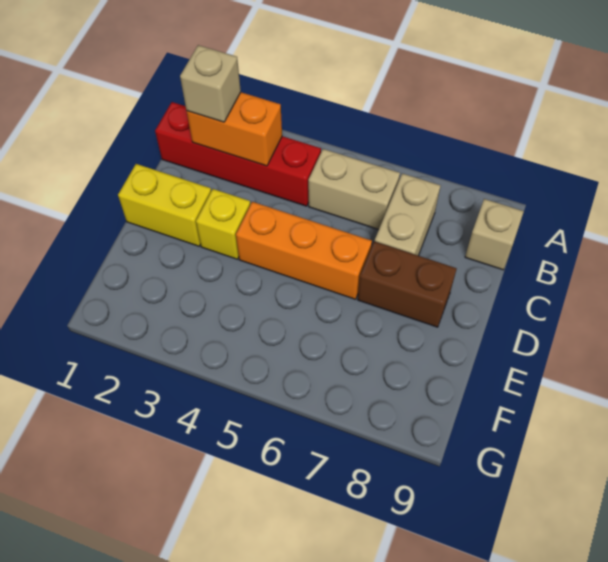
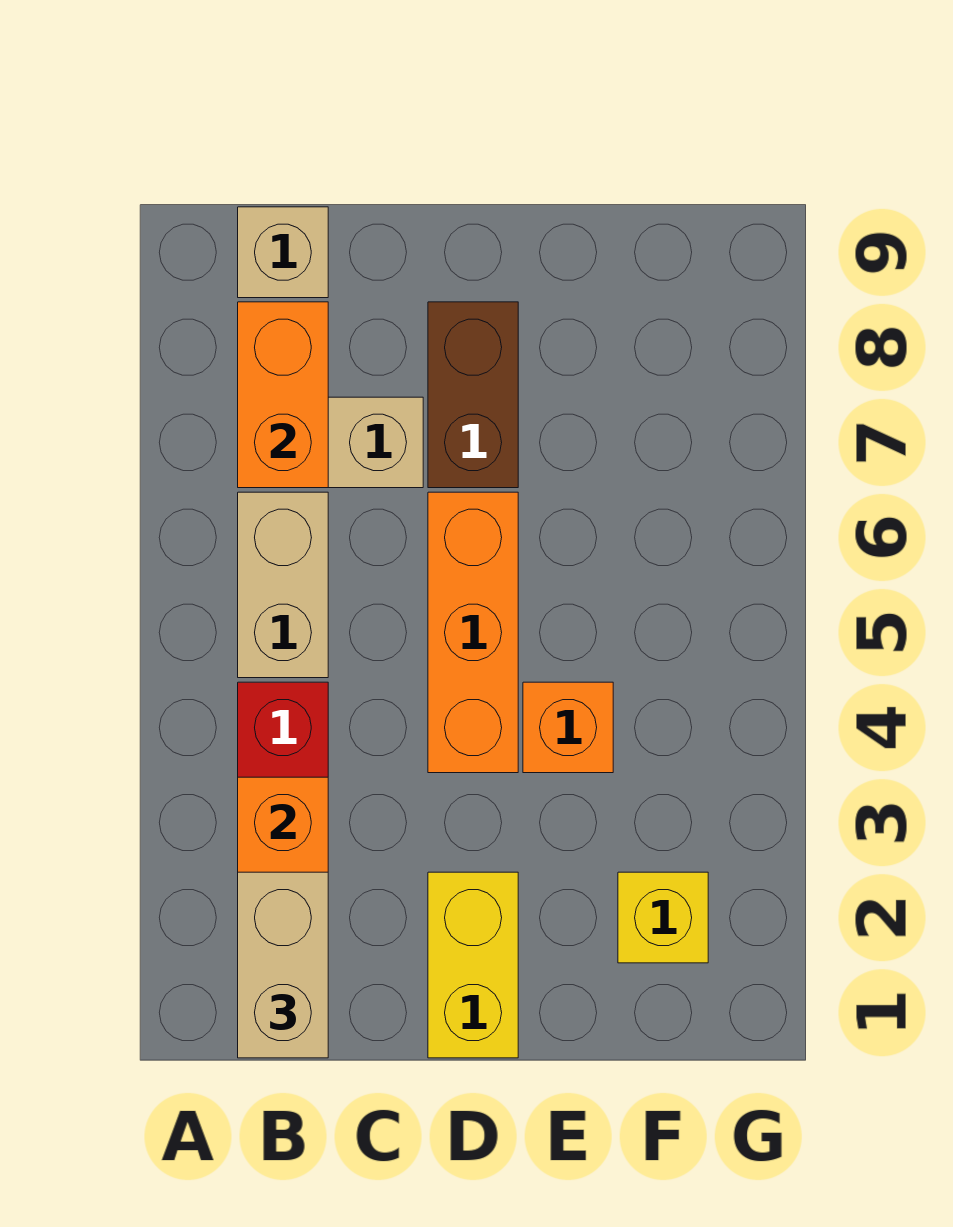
tan 1x1 brick [180,45,241,122] -> tan 1x2 brick [238,872,328,1058]
none -> orange 1x2 brick [238,302,328,488]
yellow 1x1 brick [196,189,250,259] -> yellow 1x1 brick moved to [618,872,708,963]
none -> orange 1x1 brick [523,682,613,773]

